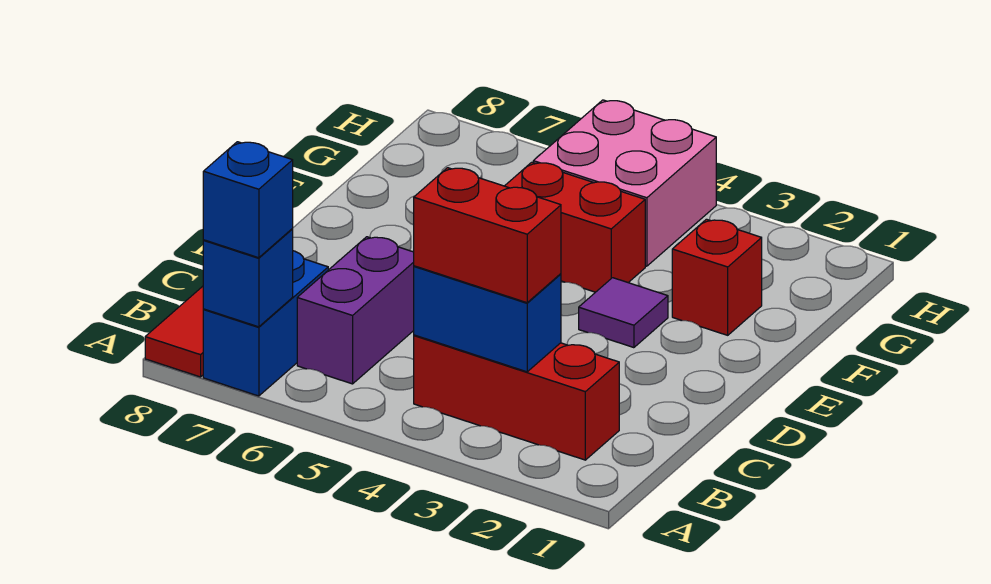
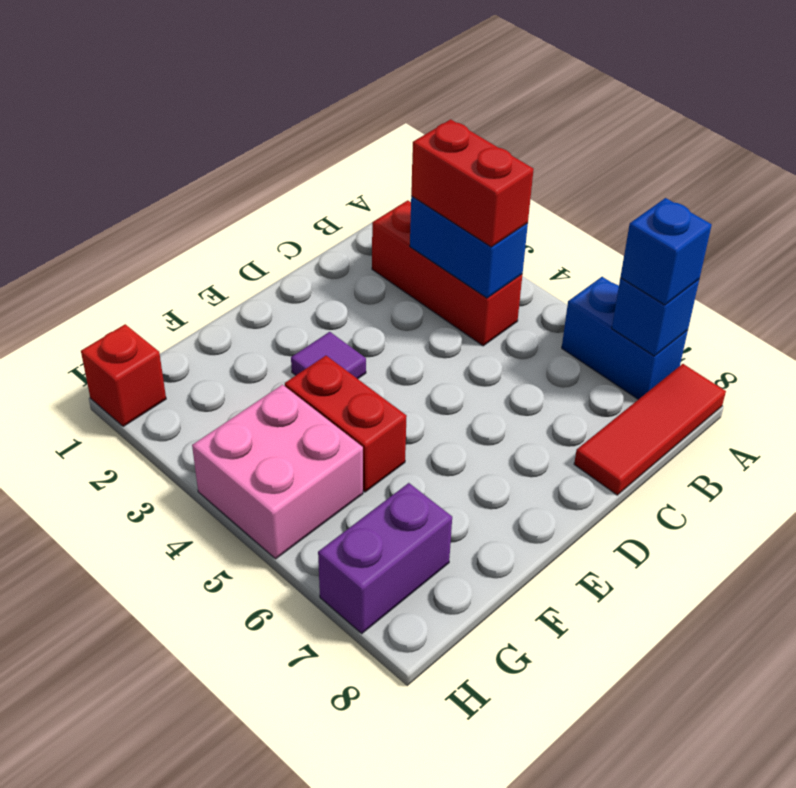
blue 1x2 brick [203,251,328,396] -> blue 1x2 brick turned to [562,277,688,399]
purple 1x2 brick [297,237,414,384] -> purple 1x2 brick moved to [318,483,452,634]
red 1x1 brick [672,219,762,335] -> red 1x1 brick moved to [81,324,166,427]

